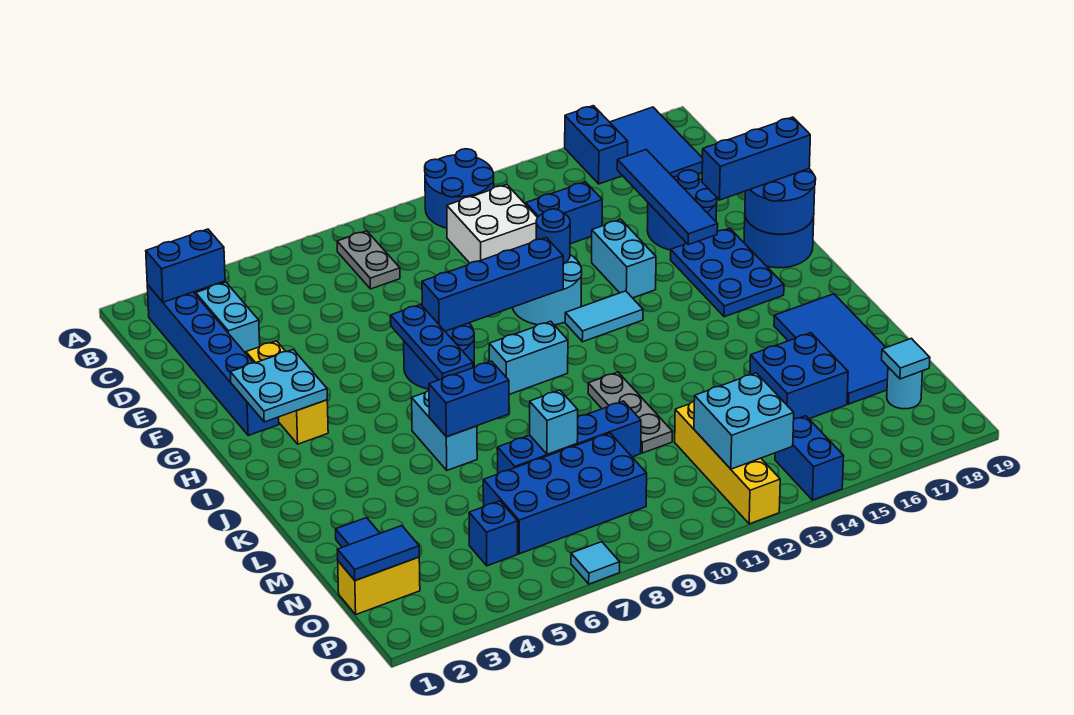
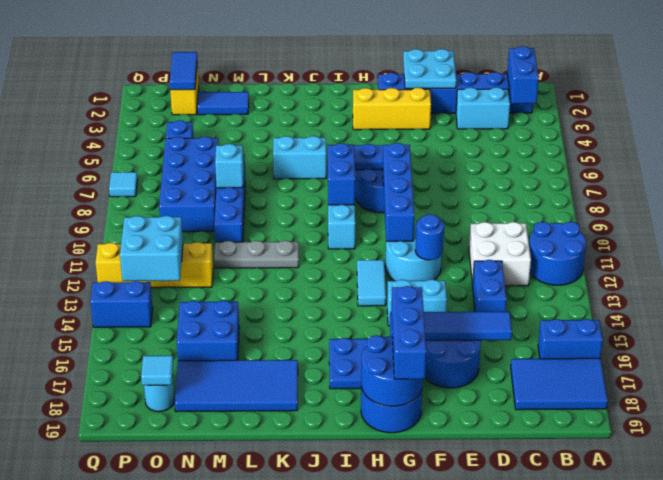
grey 1x2 plate [337,231,400,289] -> none
cyan 2x2 plate [230,350,327,422] -> cyan 2x2 plate moved to [403,49,456,89]
blue 1x2 brick [429,361,509,437] -> blue 1x2 brick moved to [328,143,355,205]

